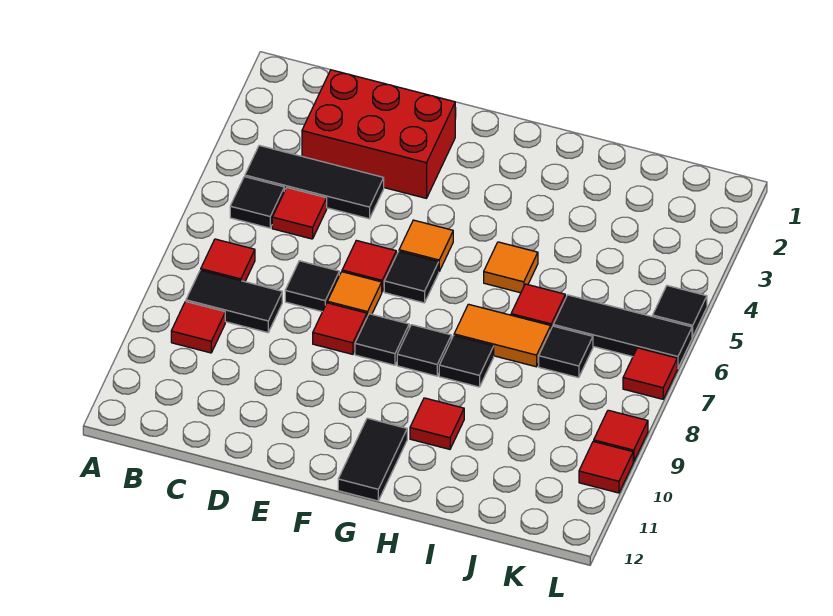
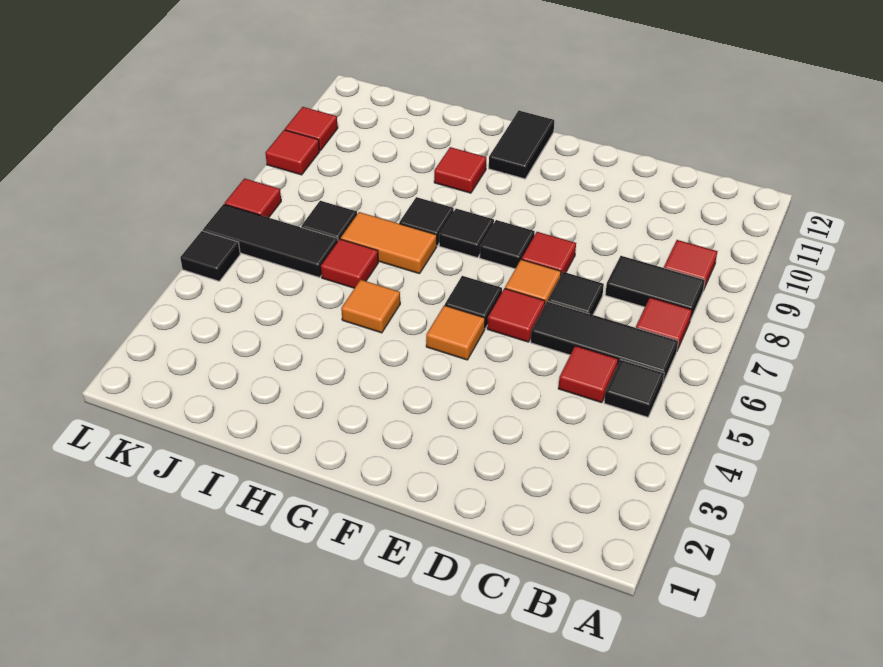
black 1x3 tile [245,145,384,219] -> black 1x3 tile moved to [531,301,678,382]
red 2x3 brick [302,70,455,198] -> none

